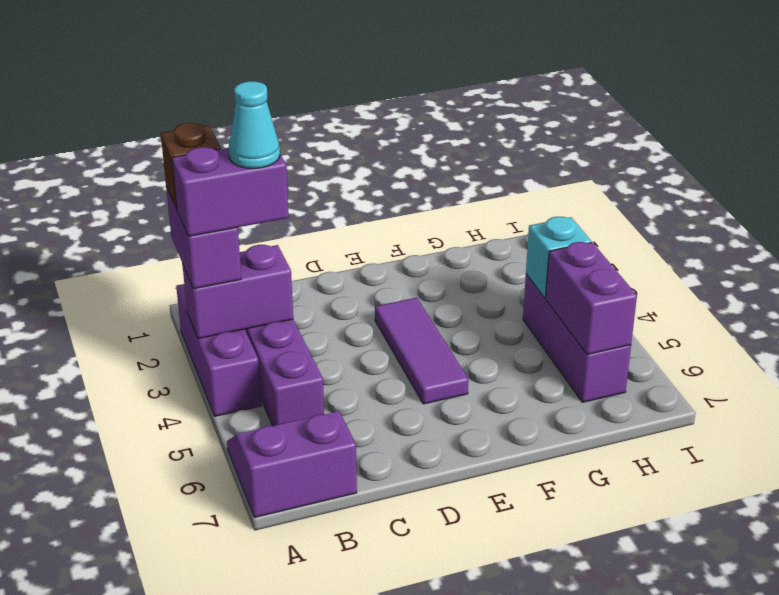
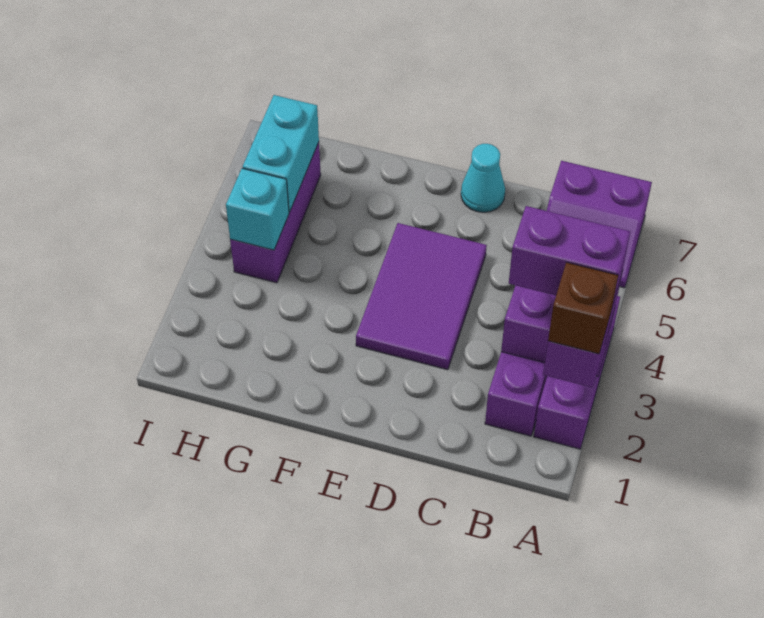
cyan 1x1 cone [229,81,280,169] -> cyan 1x1 cone moved to [461,144,505,212]
purple 1x3 tile [375,298,468,404] -> purple 2x3 tile [356,223,487,370]
purple 1x2 brick [546,242,637,355] -> cyan 1x2 brick [243,95,319,212]

